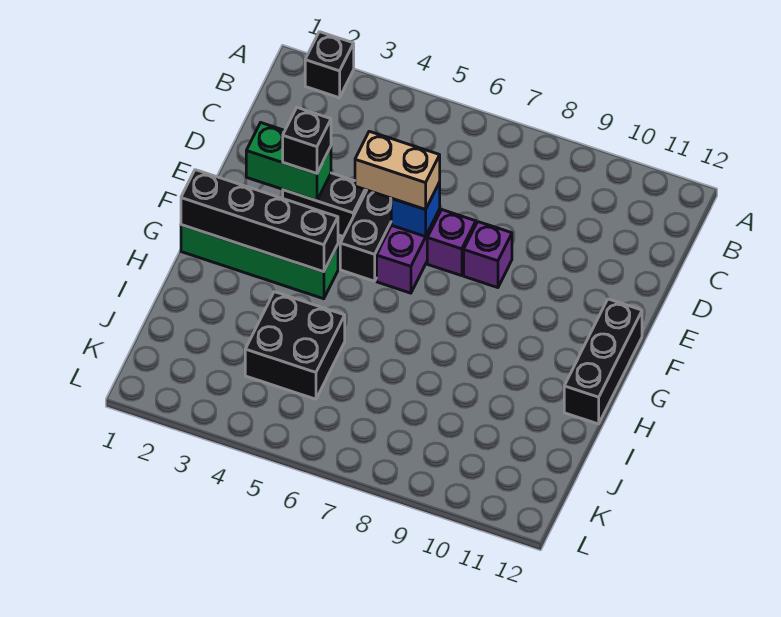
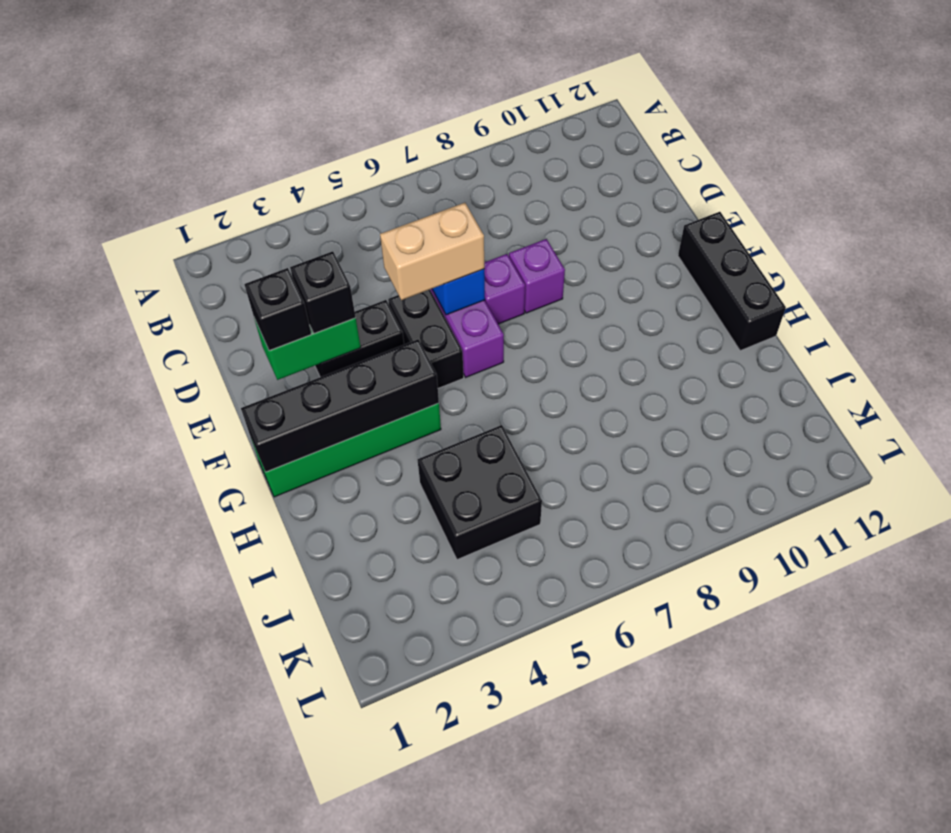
black 1x1 brick [305,32,354,98] -> black 1x1 brick moved to [244,268,311,351]

